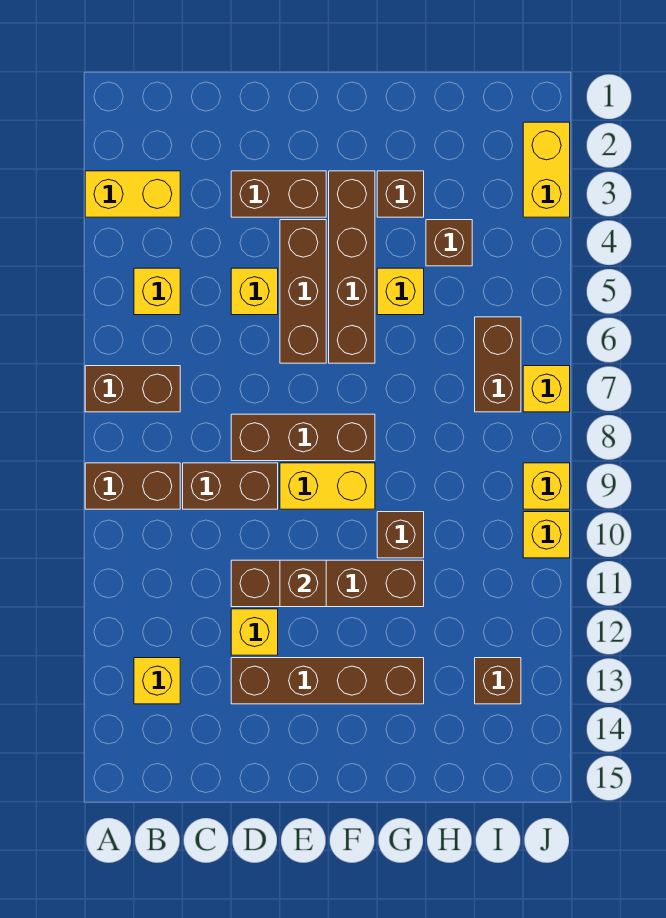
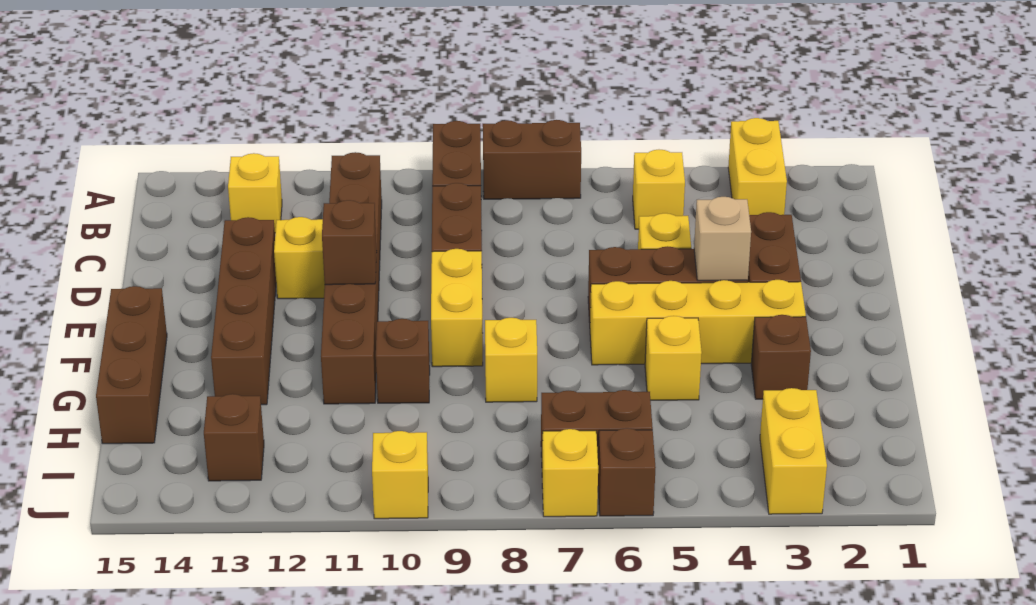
brown 1x2 brick [85,366,180,412] -> brown 1x2 brick turned to [483,120,581,199]
brown 1x3 brick [231,414,375,461] -> brown 1x3 brick moved to [96,286,167,444]
brown 1x4 brick [231,560,424,607] -> brown 1x6 brick [321,152,382,404]
none -> tan 1x1 brick [694,197,751,281]
brown 1x4 brick [329,171,375,363] -> yellow 1x4 brick [590,280,806,365]
brown 1x1 brick [426,220,472,266] -> brown 1x1 brick moved to [598,428,656,516]
yellow 1x2 brick [523,122,570,217] -> yellow 1x2 brick turned to [760,388,827,514]
yellow 1x1 brick [523,463,570,509] -> yellow 1x1 brick moved to [485,318,537,402]

